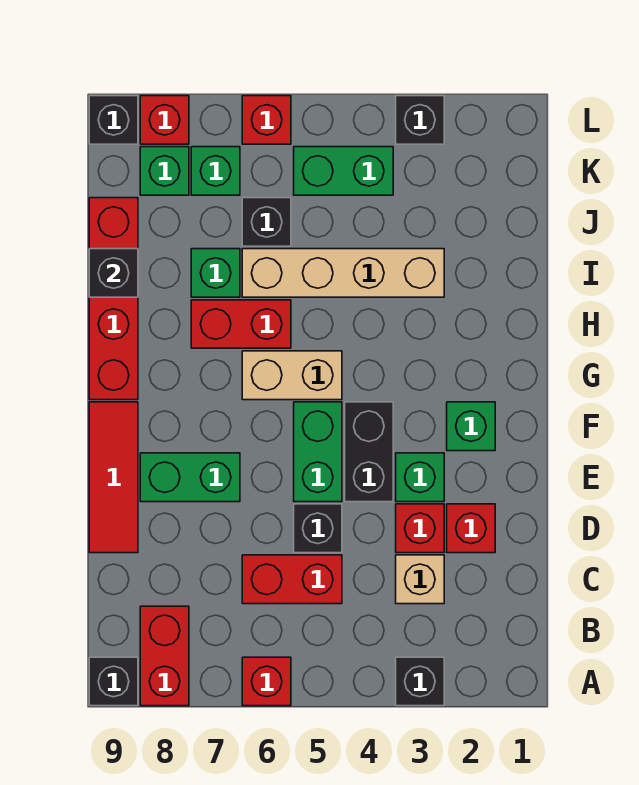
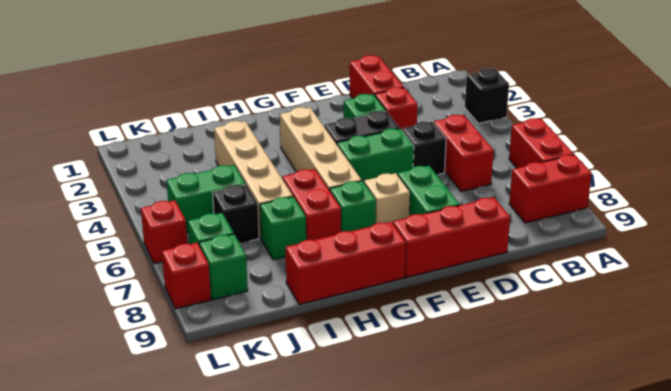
red 1x1 brick [242,657,291,706] -> red 1x2 brick [509,118,574,168]
black 1x1 brick [89,657,138,706] -> none
tan 1x1 brick [396,555,444,604] -> tan 1x1 brick moved to [364,173,410,224]
red 1x1 brick [447,504,495,553] -> red 1x2 brick [350,55,404,98]
red 1x3 tile [89,402,138,553] -> red 1x3 brick [393,197,510,278]
green 1x1 brick [447,402,495,451] -> green 1x1 brick moved to [330,181,376,232]
tan 1x2 brick [242,351,342,400] -> tan 1x4 brick [280,107,362,190]
red 1x4 brick [89,198,138,400] -> red 1x3 brick [286,222,406,305]
black 1x1 brick [89,249,138,297] -> none
green 1x2 brick [294,147,393,195] -> green 1x2 brick turned to [167,165,246,232]
black 1x1 brick [396,96,444,144] -> none
black 1x1 brick [89,96,138,144] -> none

